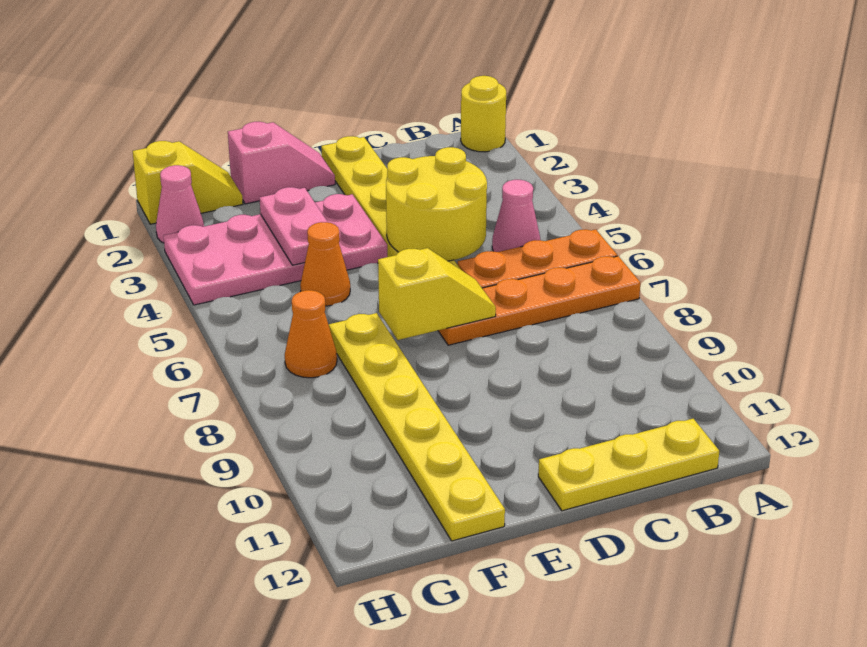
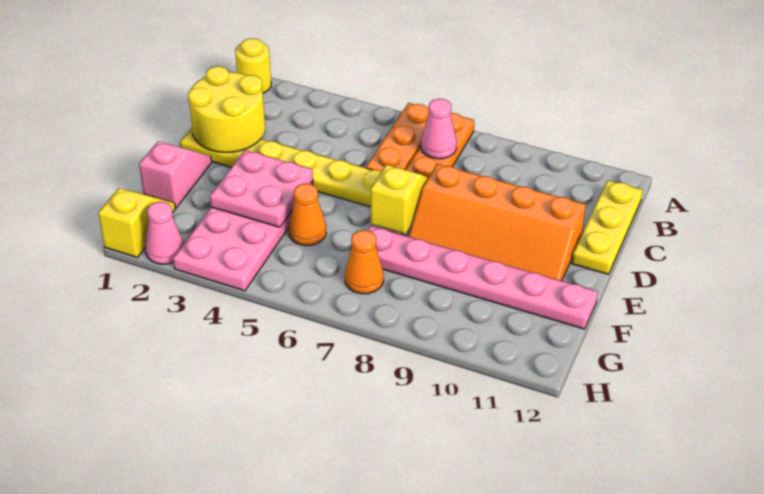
pink 1x1 cone [492,180,540,252] -> pink 1x1 cone moved to [421,99,457,159]
yellow 2x2 round brick [386,147,487,261] -> yellow 2x2 round brick moved to [188,66,265,152]
none -> orange 2x4 slope [409,164,586,281]
pink 1x2 plate [260,187,327,265] -> pink 2x2 plate [210,150,313,227]
yellow 1x6 plate [329,313,505,541] -> pink 1x6 plate [367,226,598,329]

